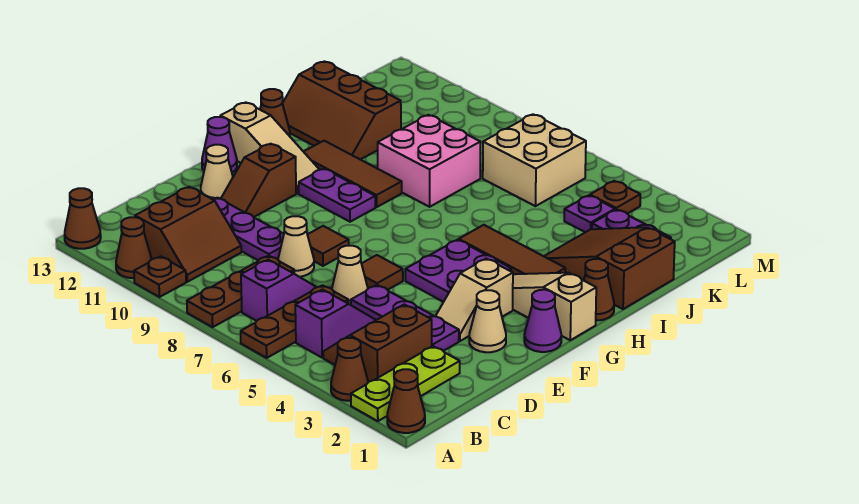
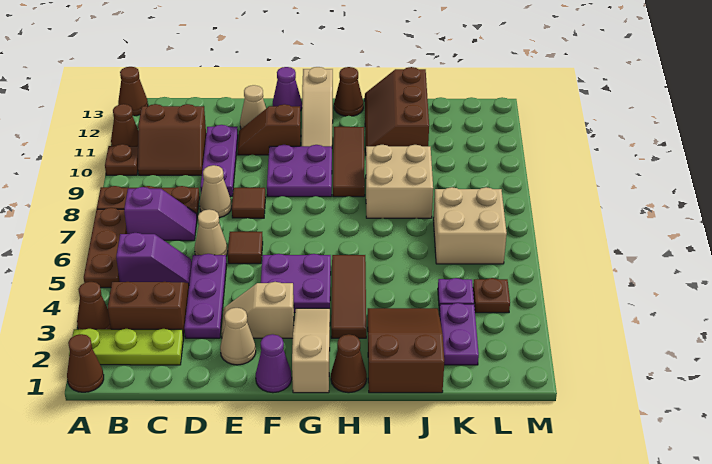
brown 1x3 plate [241,285,349,358] -> brown 1x3 plate turned to [84,208,127,288]
purple 1x2 plate [299,169,375,222] -> purple 2x2 plate [267,145,332,197]
pink 2x2 brick [378,115,480,207] -> tan 2x2 brick [366,145,433,218]

